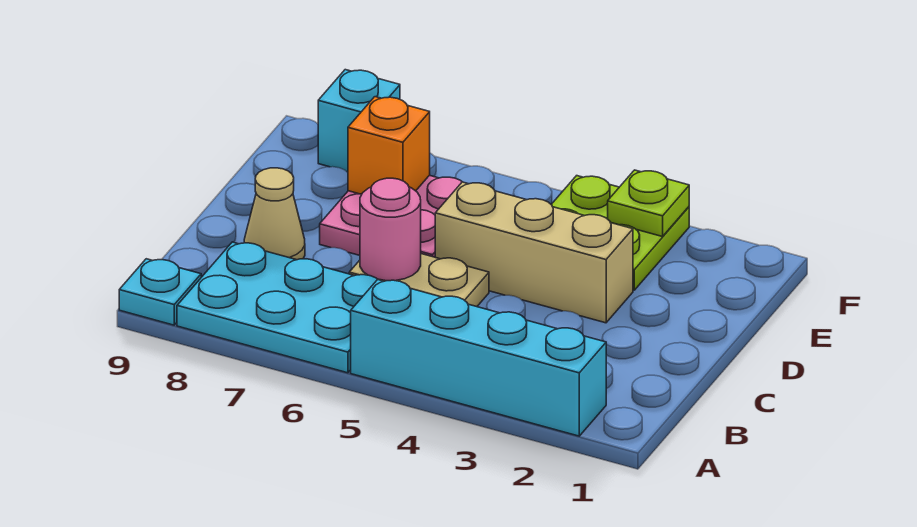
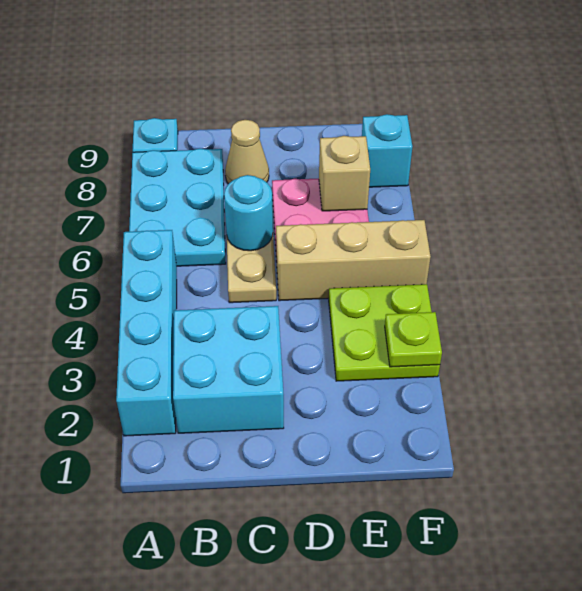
none -> cyan 2x2 brick [173,306,284,433]
pink 1x1 round brick [360,178,421,281] -> cyan 1x1 round brick [224,175,273,251]
tan 1x3 brick [435,182,633,323] -> tan 1x3 brick turned to [276,220,431,301]
orange 1x1 brick [348,97,430,194] -> tan 1x1 brick [319,136,370,211]

